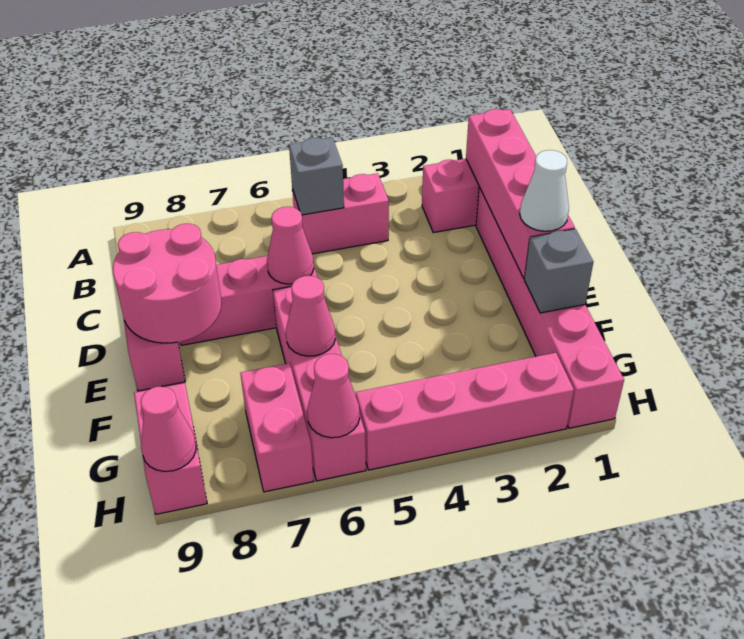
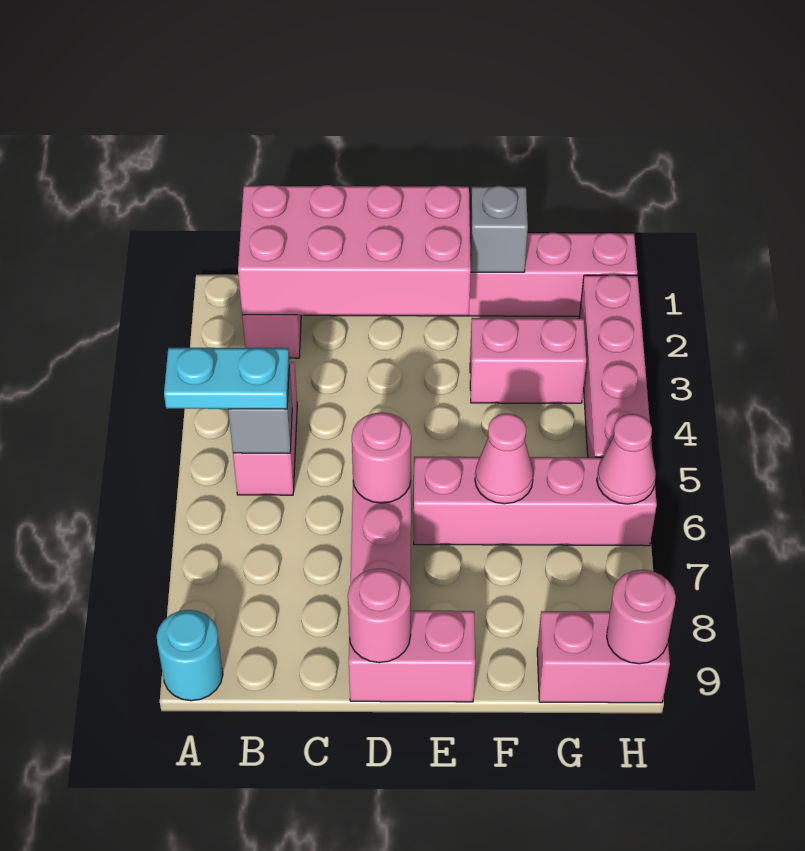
none -> cyan 1x2 plate [164,348,289,409]
none -> cyan 1x1 round brick [157,610,223,701]
pink 1x4 brick [466,109,575,278] -> pink 2x4 brick [238,185,471,315]
pink 1x1 cone [267,207,314,284] -> pink 1x1 round brick [352,412,411,503]
pink 2x2 round brick [113,224,222,343] -> pink 1x1 round brick [348,568,411,663]
white 1x1 cone [520,150,569,231] -> none
pink 1x2 brick [240,363,314,492] -> pink 1x2 brick moved to [470,318,586,403]
pink 1x1 cone [141,387,196,471] -> pink 1x1 round brick [607,570,676,664]

